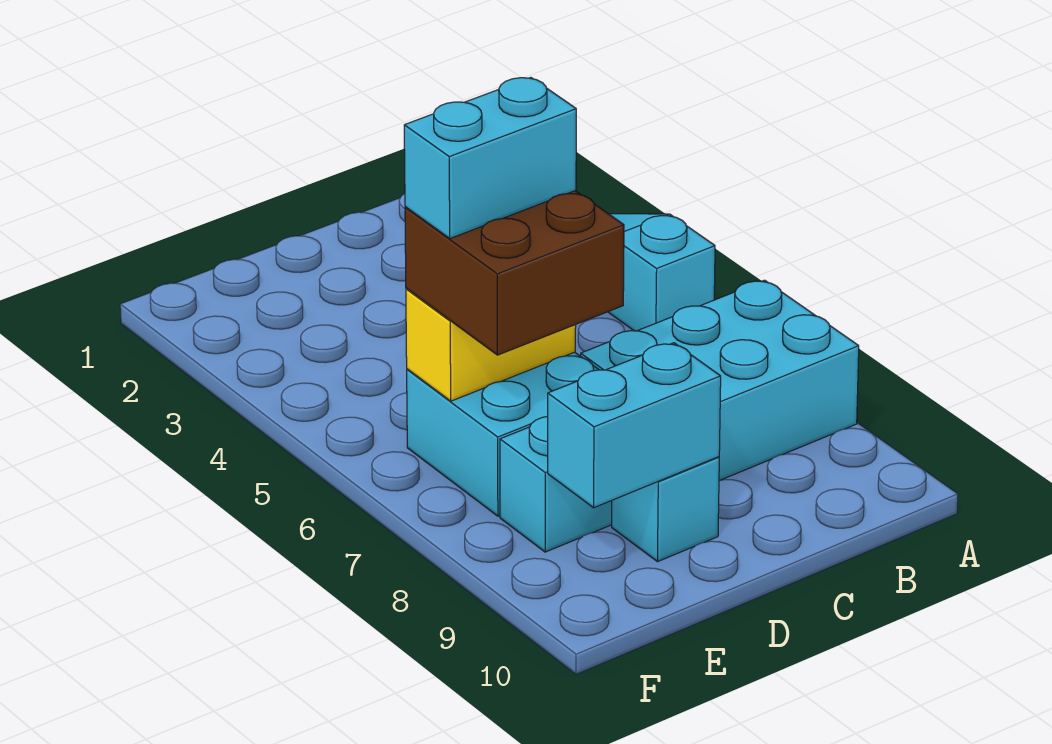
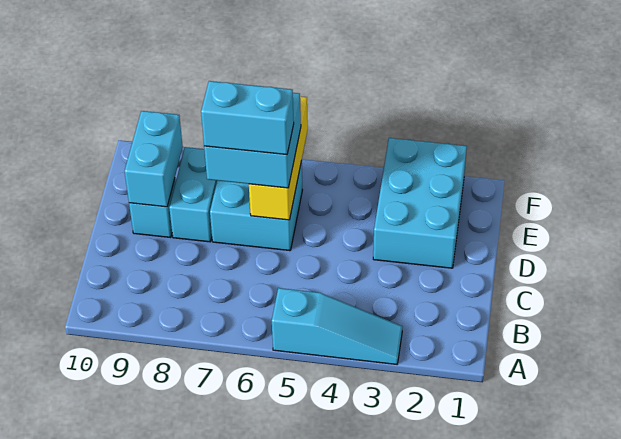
cyan 2x3 brick [581,280,859,480] -> cyan 2x3 brick moved to [373,138,467,268]
yellow 1x2 brick [406,289,576,401] -> yellow 1x3 brick [249,96,308,220]
brown 2x2 brick [405,191,624,355] -> cyan 2x2 brick [204,93,301,188]
cyan 1x2 brick [404,78,576,238] -> cyan 1x2 brick turned to [201,81,294,155]

